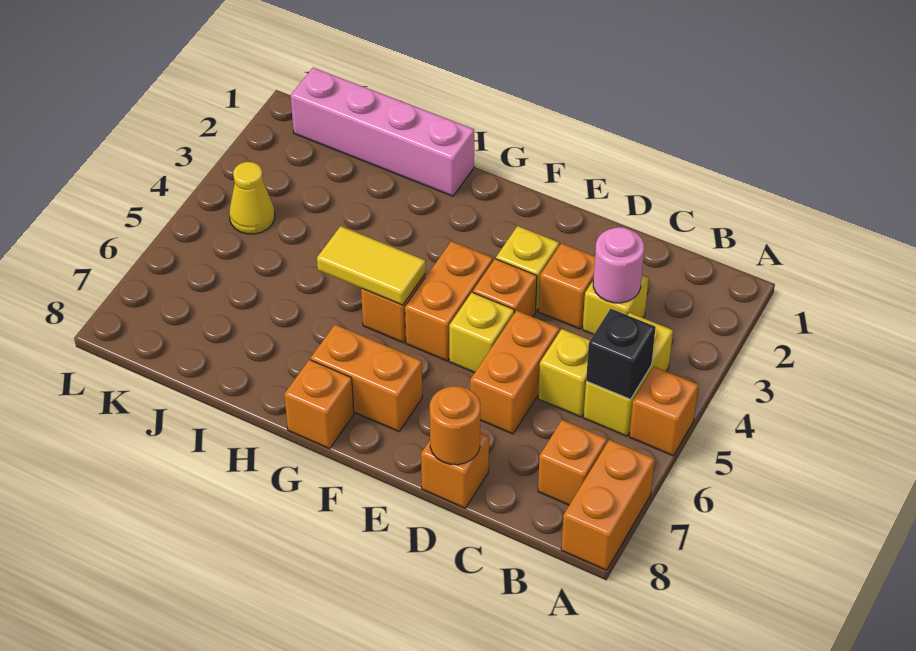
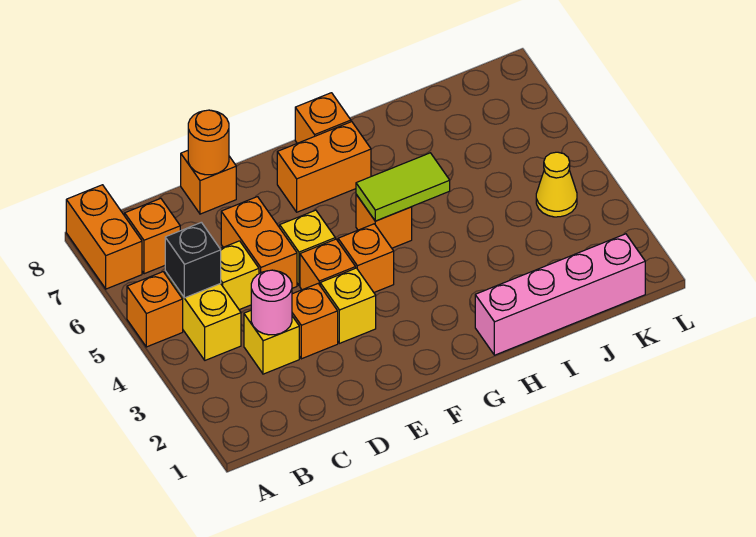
orange 1x2 brick [405,241,493,361] -> orange 1x1 brick [338,224,394,292]
yellow 1x2 tile [317,226,426,305] -> lime 1x2 tile [356,153,450,221]

